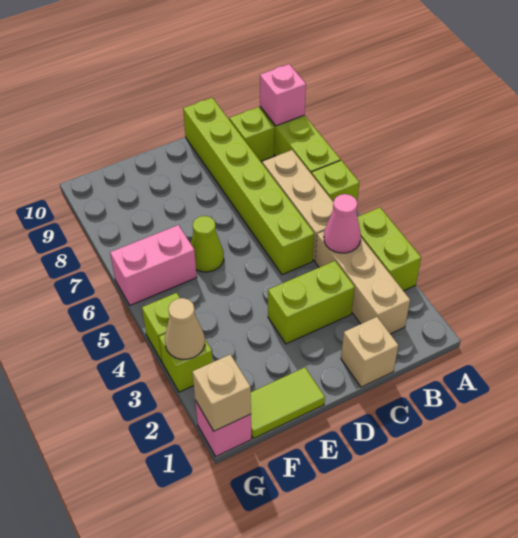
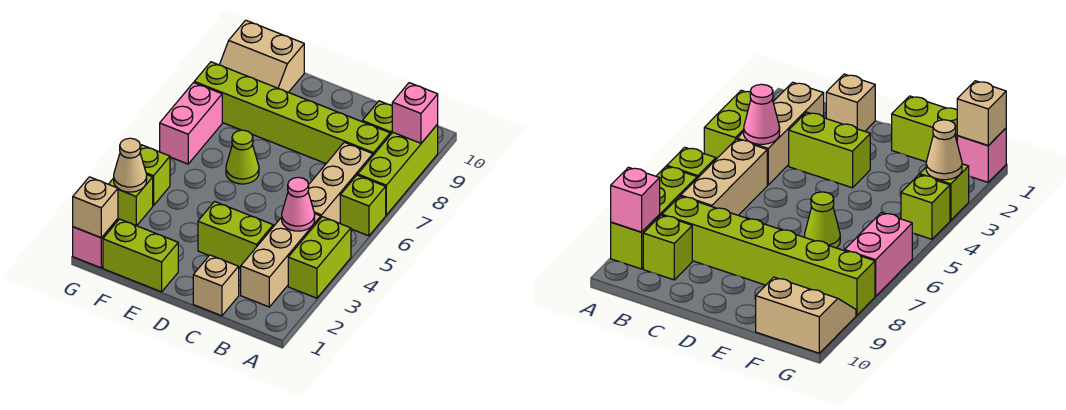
lime 1x6 brick [183,98,314,275] -> lime 1x6 brick turned to [194,62,390,163]
lime 1x2 tile [251,367,325,439] -> lime 1x2 brick [103,219,178,292]
pink 1x2 brick [110,225,197,305] -> pink 1x2 brick turned to [160,83,222,164]
none -> tan 2x2 slope [219,20,304,92]

